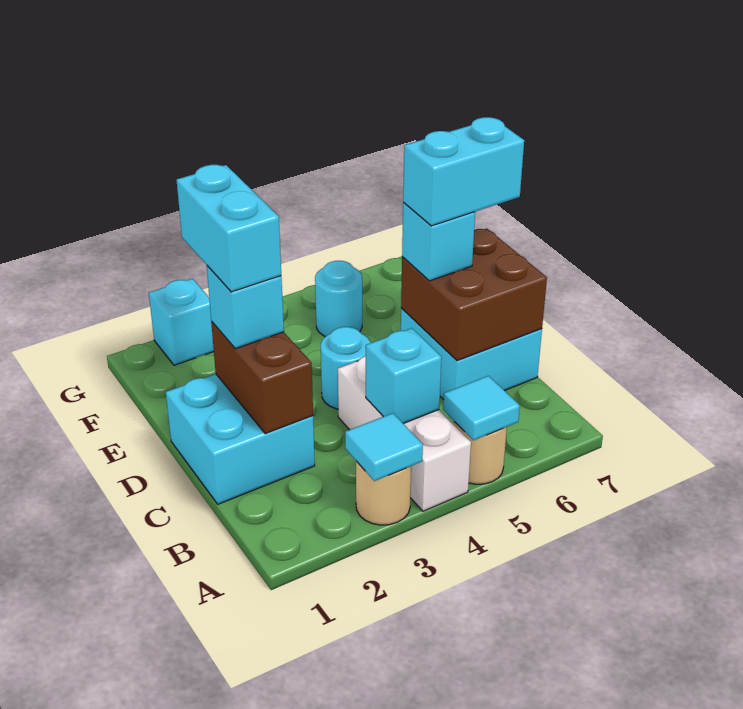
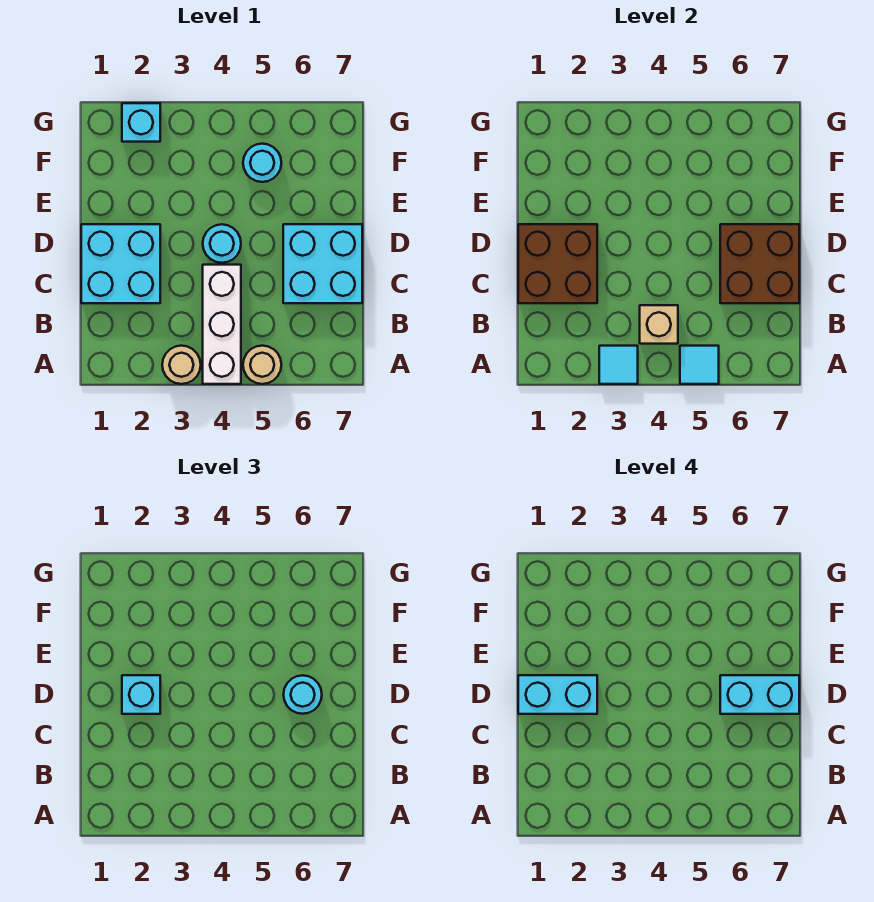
cyan 1x1 brick [366,328,441,424] -> tan 1x1 brick [640,305,678,344]
brown 1x2 brick [211,322,313,434] -> brown 2x2 brick [518,224,597,303]
cyan 1x2 brick [177,165,281,292] -> cyan 1x2 brick turned to [518,675,597,714]
cyan 1x1 brick [402,202,475,281] -> cyan 1x1 round brick [283,675,322,714]

